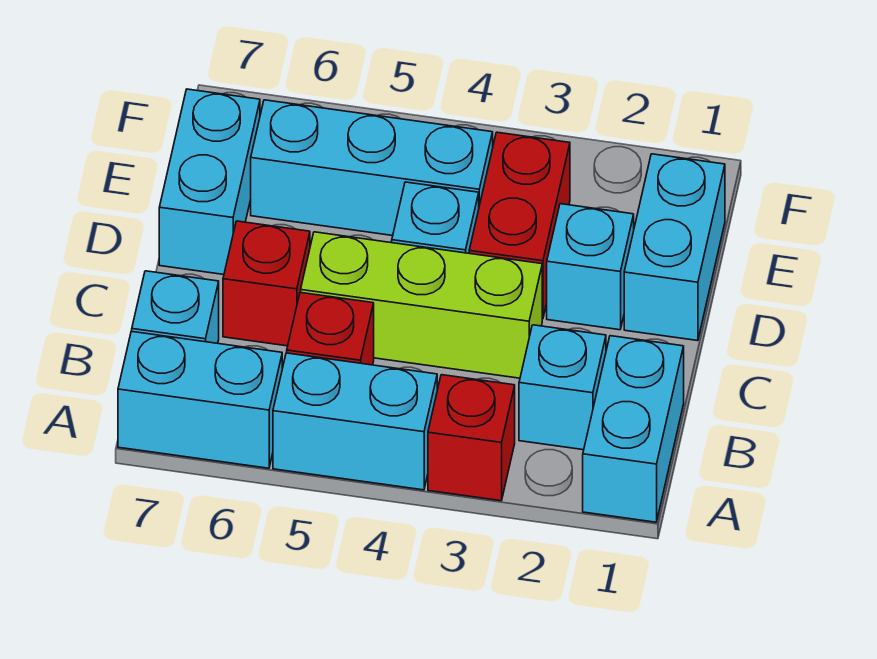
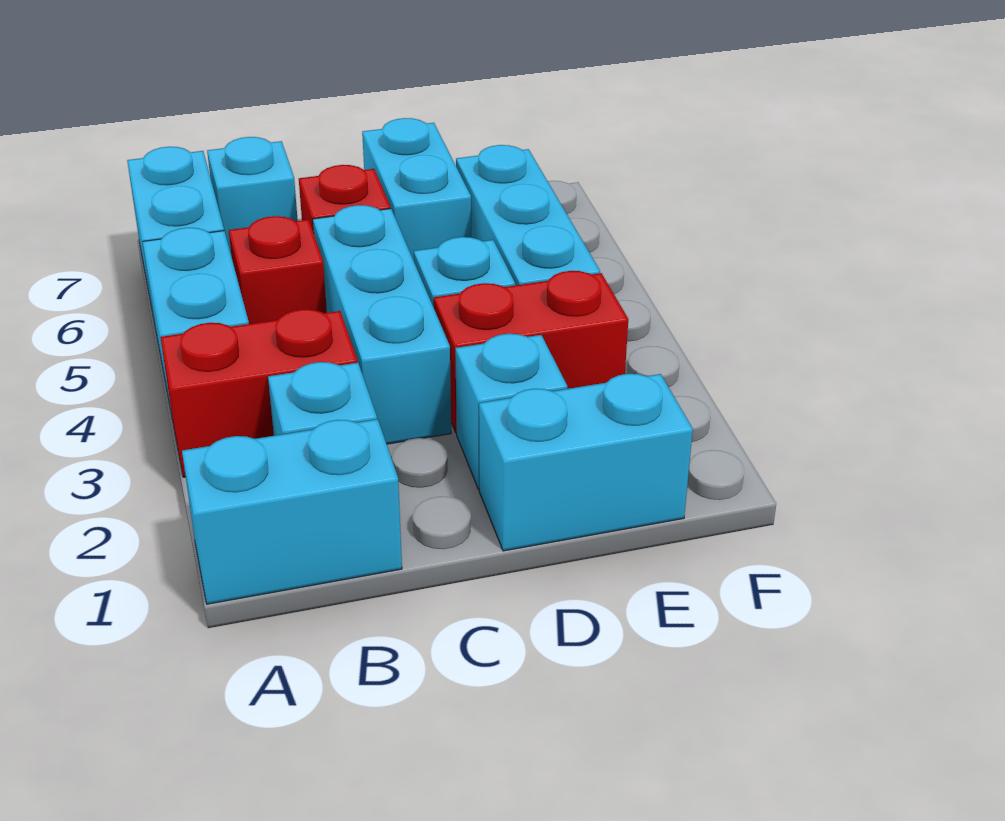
red 1x1 brick [428,375,515,501] -> red 1x2 brick [161,309,358,477]
lime 1x3 brick [301,232,542,378] -> cyan 1x3 brick [313,205,451,444]
cyan 1x2 brick [159,89,260,275] -> cyan 1x2 brick turned to [362,118,471,261]

